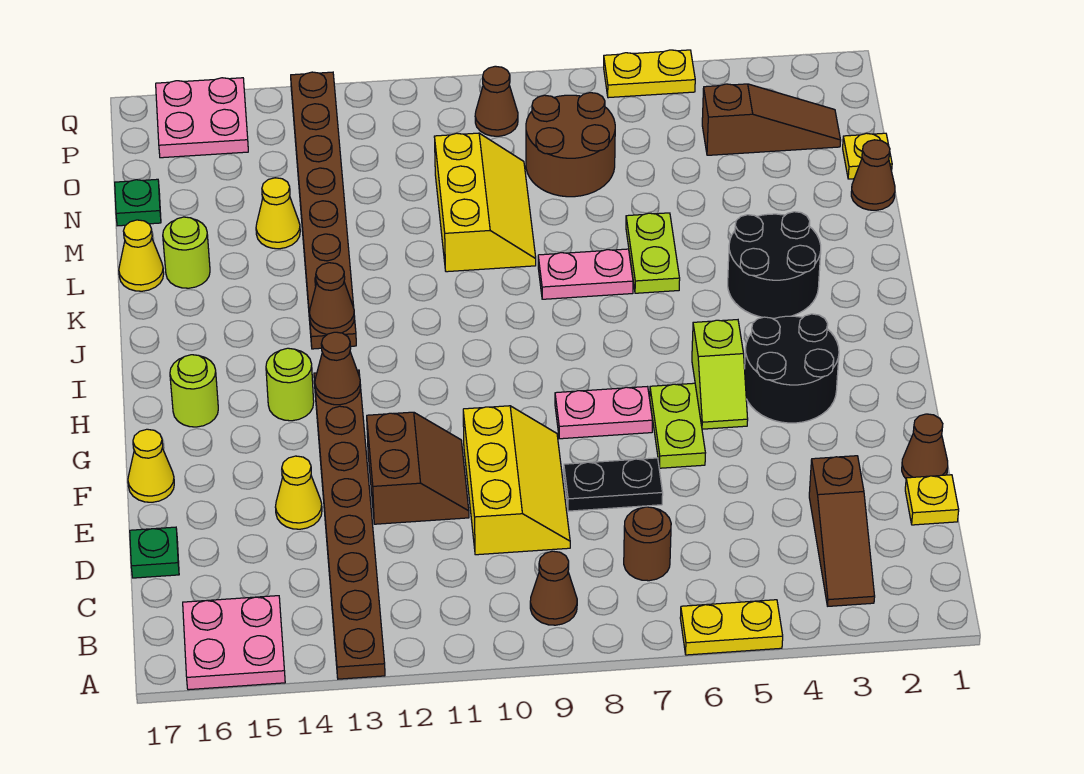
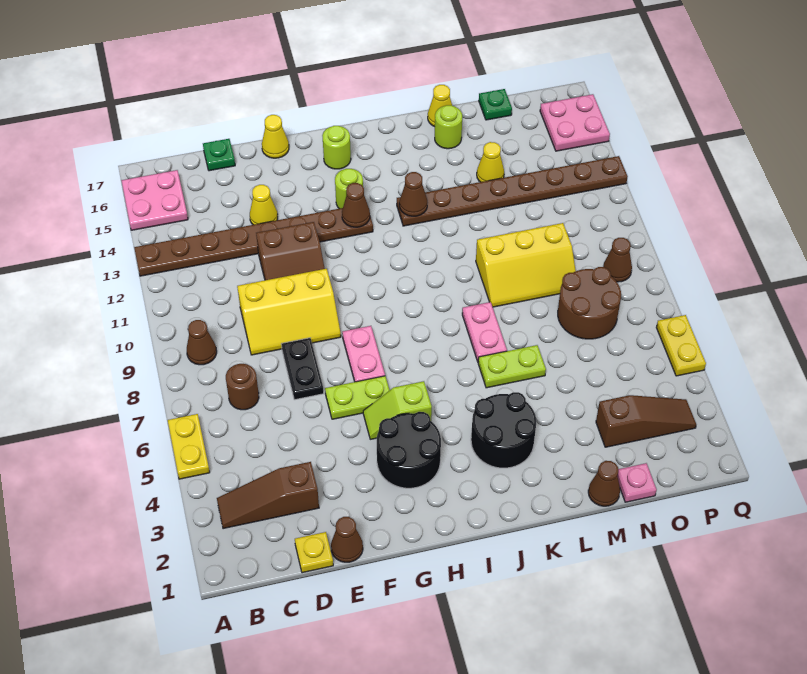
yellow 1x1 plate [843,133,892,179] -> pink 1x1 plate [618,463,657,502]
brown 1x3 slope [702,84,841,155] -> brown 1x3 slope turned to [596,395,696,447]

